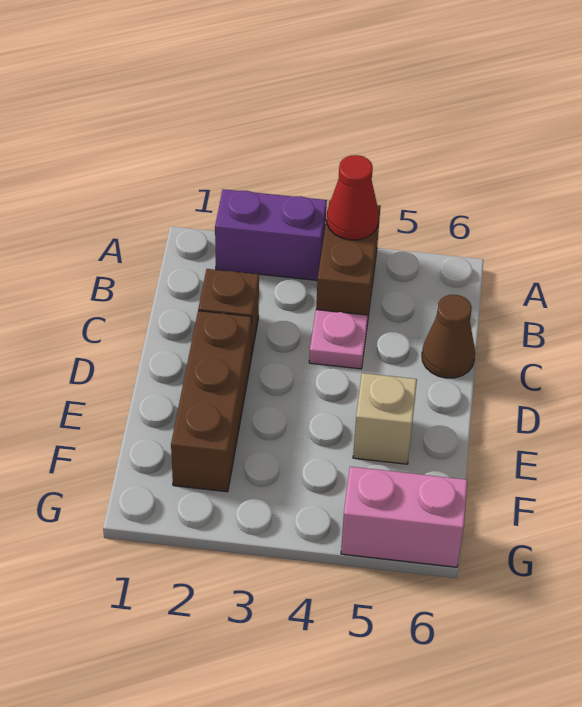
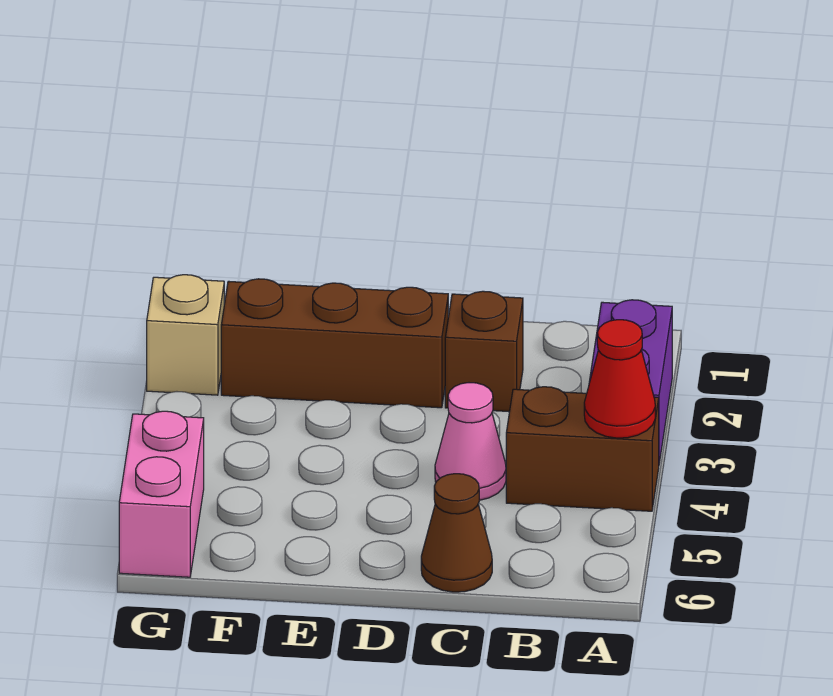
pink 1x1 plate [309,310,368,369] -> pink 1x1 cone [435,383,506,500]
tan 1x1 brick [353,373,417,464] -> tan 1x1 brick moved to [147,275,224,395]

